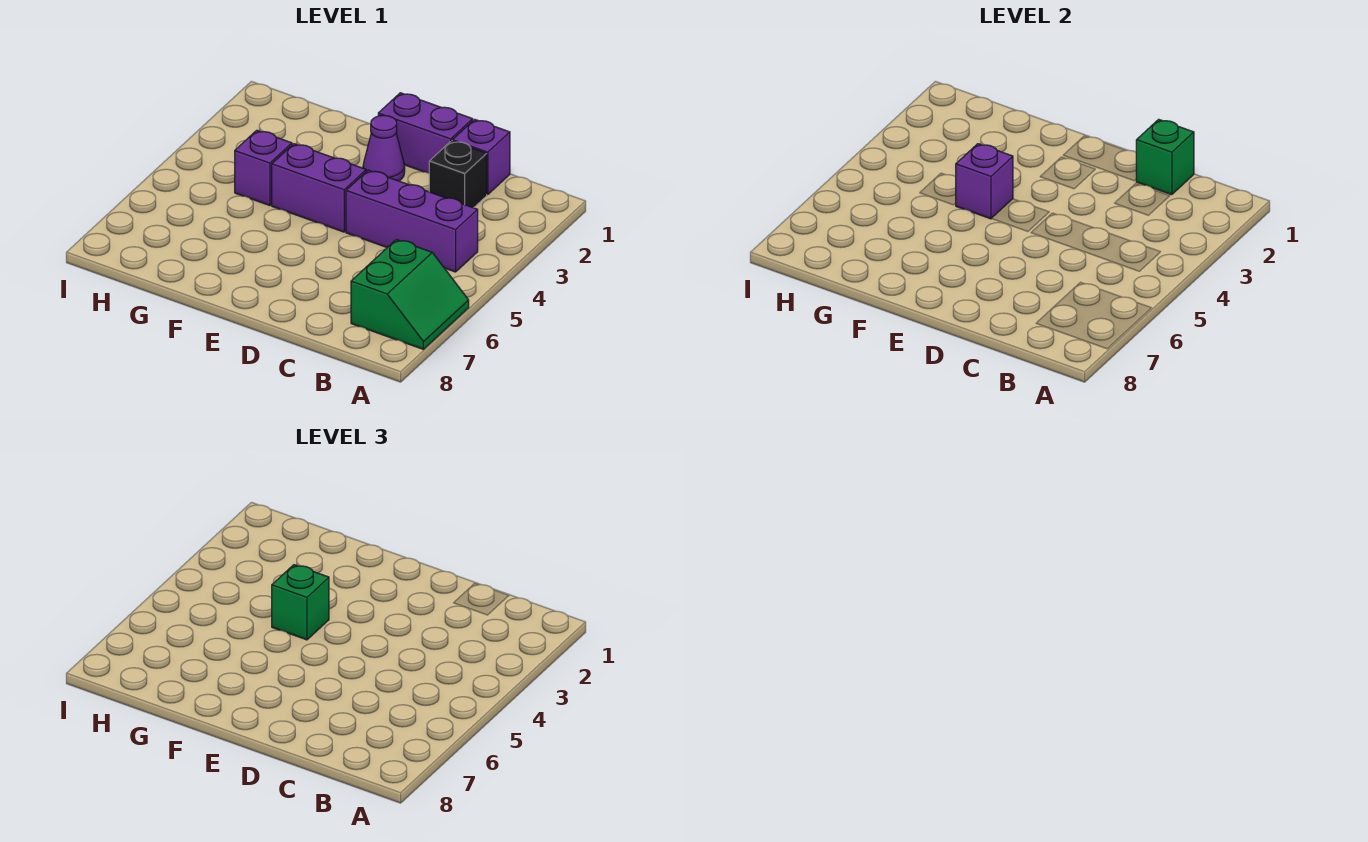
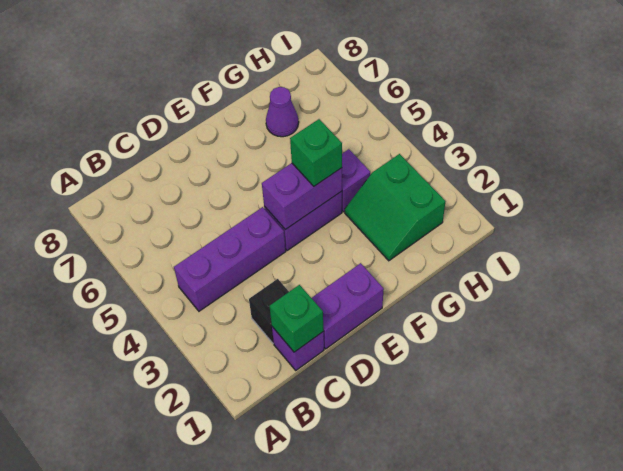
green 2x2 slope [351,240,469,349] -> green 2x2 slope moved to [345,154,446,261]
purple 1x1 cone [363,115,405,181] -> purple 1x1 cone moved to [266,87,299,137]
purple 1x1 brick [956,144,1013,219] -> purple 1x2 brick [262,163,342,230]

